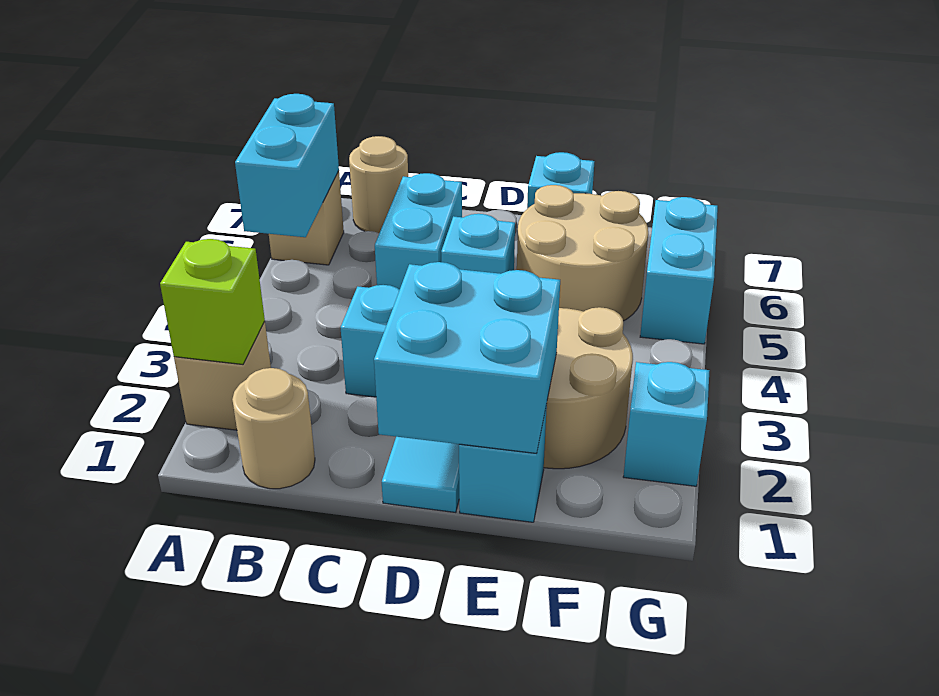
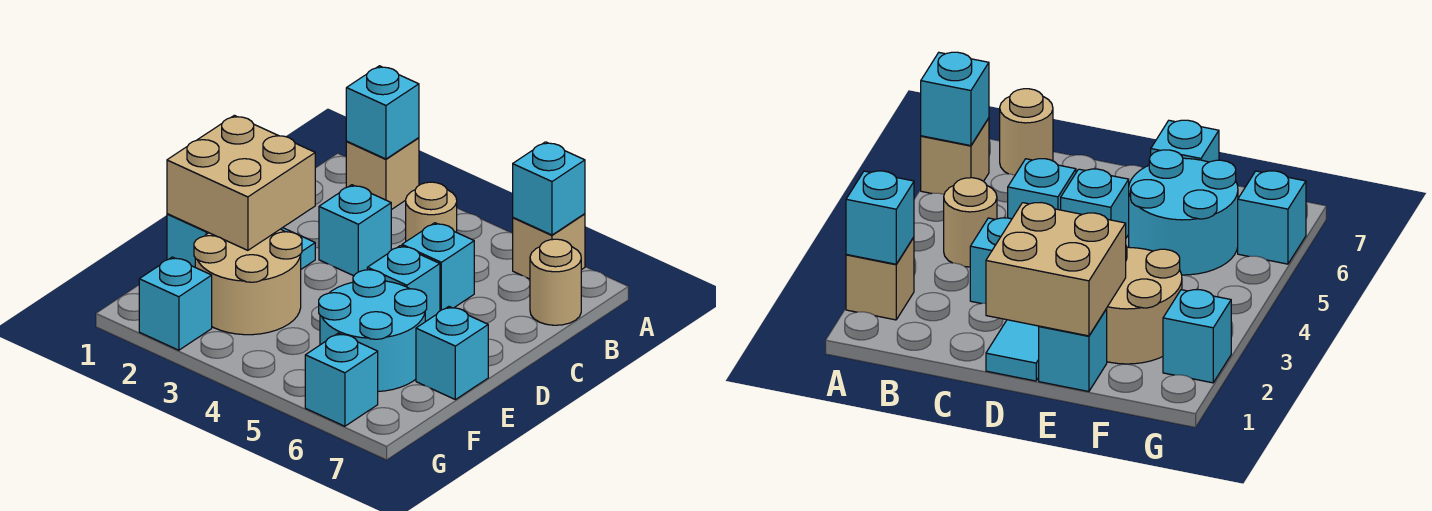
lime 1x1 brick [160,239,265,364] -> cyan 1x1 brick [346,66,419,159]
cyan 1x2 brick [235,94,339,237] -> cyan 1x1 brick [513,142,585,235]
tan 1x1 round brick [232,368,315,489] -> tan 1x1 round brick moved to [406,182,457,241]
cyan 1x2 brick [375,173,462,290] -> cyan 1x1 brick [402,223,474,311]
cyan 2x2 brick [374,262,560,453] -> tan 2x2 brick [167,115,315,250]
tan 2x2 round brick [517,185,648,321] -> cyan 2x2 round brick [319,270,427,392]
cyan 1x2 brick [640,197,718,344] -> cyan 1x1 brick [305,333,378,426]

